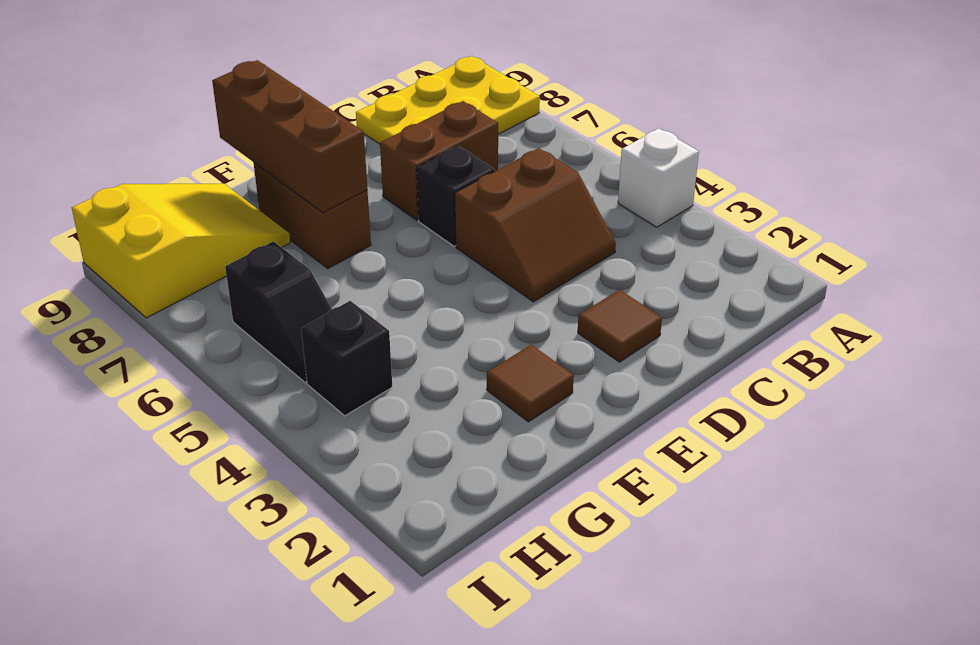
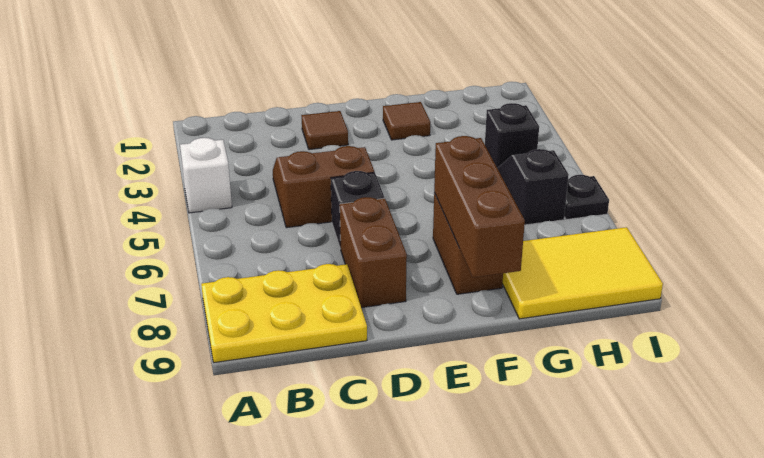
brown 1x2 brick [380,101,498,220] -> brown 1x2 brick turned to [340,197,407,308]
yellow 2x3 slope [72,184,290,318] -> yellow 2x3 tile [502,227,663,319]
none -> black 1x1 plate [564,175,609,220]

